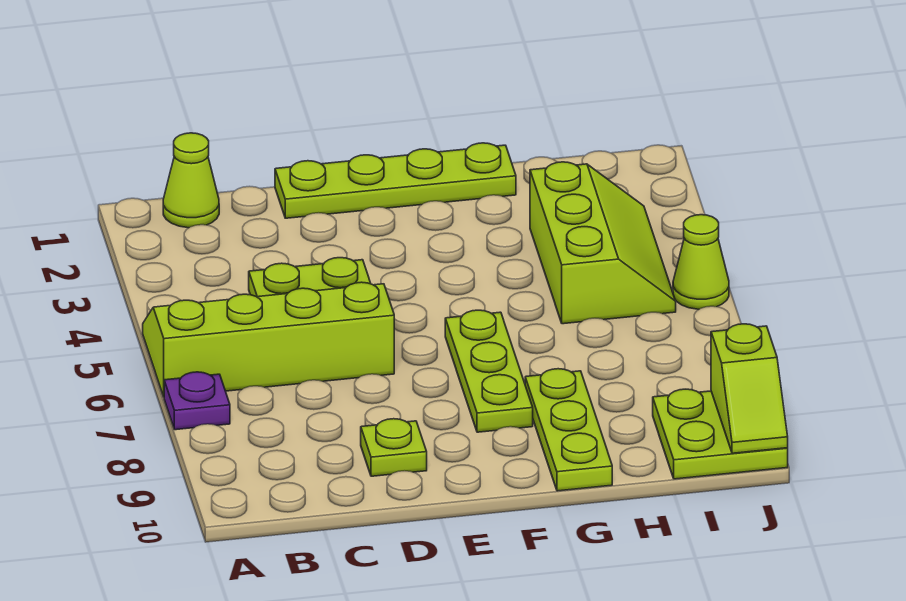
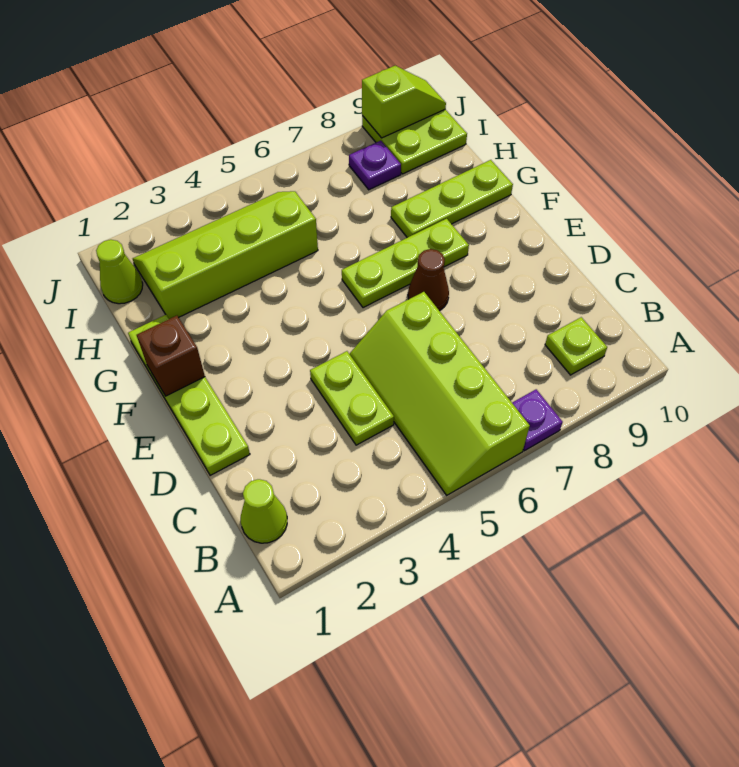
lime 1x1 plate [361,419,427,476] -> lime 1x1 plate moved to [545,317,607,375]
none -> brown 1x1 cone [408,249,449,311]
none -> brown 1x1 brick [137,316,205,396]
lime 2x3 slope [530,162,676,324] -> lime 2x4 slope [133,191,318,319]
none -> purple 1x1 plate [349,141,401,190]
lime 1x1 cone [673,215,729,309] -> lime 1x1 cone moved to [96,240,143,304]

